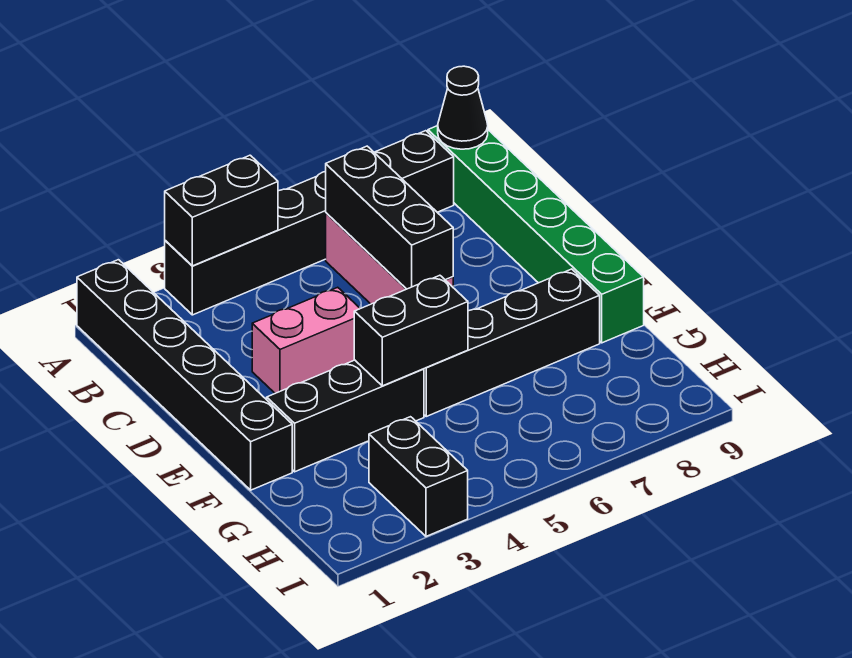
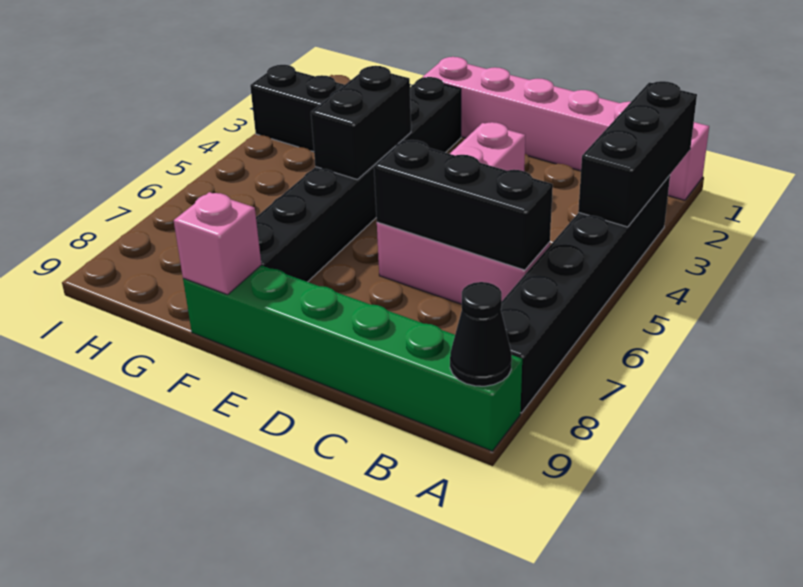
black 1x6 brick [77,260,292,490] -> pink 1x6 brick [422,57,709,200]
black 1x2 brick [165,155,278,266] -> black 1x3 brick [578,81,697,227]
none -> pink 1x1 brick [174,192,261,295]

